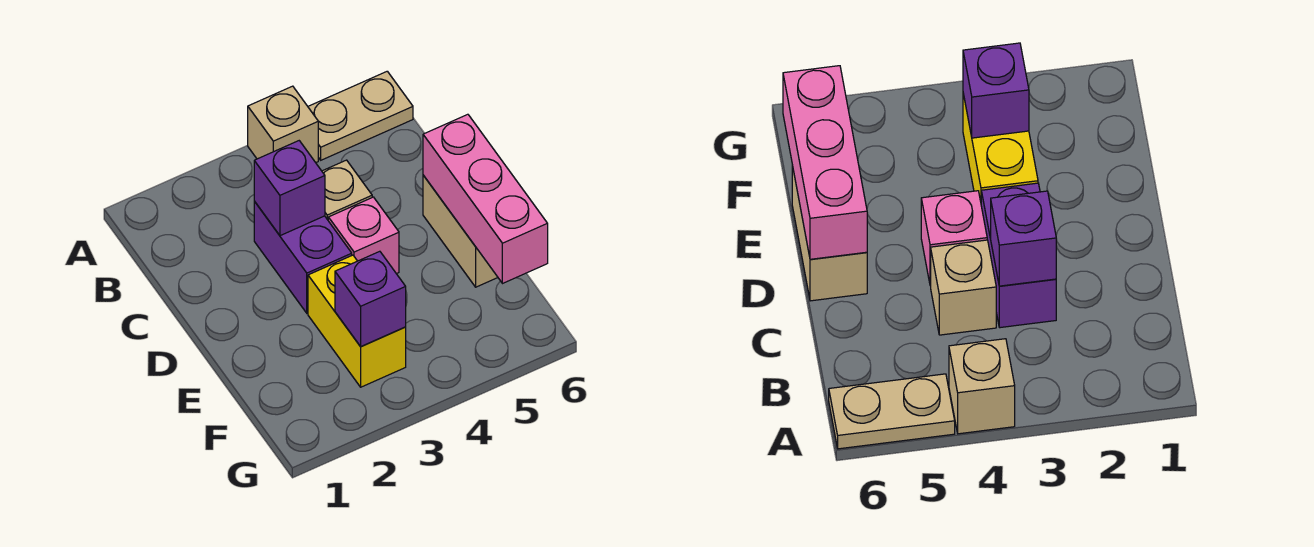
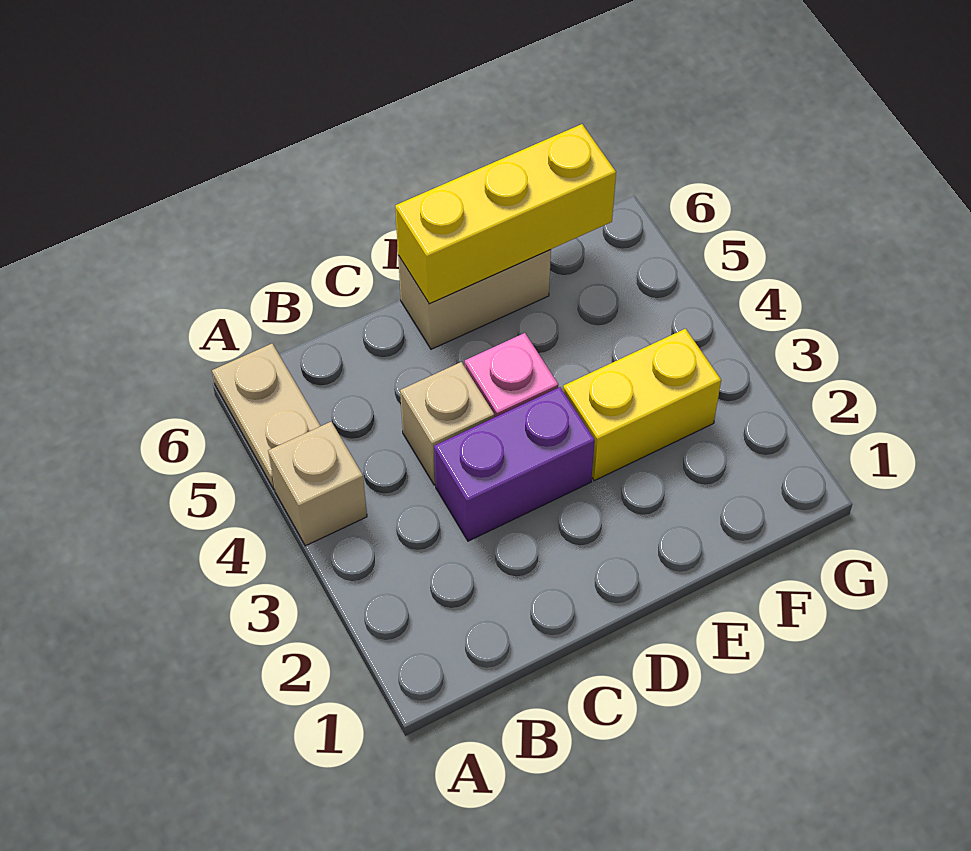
purple 1x1 brick [254,141,325,236] -> none
pink 1x3 brick [423,114,548,284] -> yellow 1x3 brick [395,124,616,304]
purple 1x1 brick [335,251,406,347] -> none

